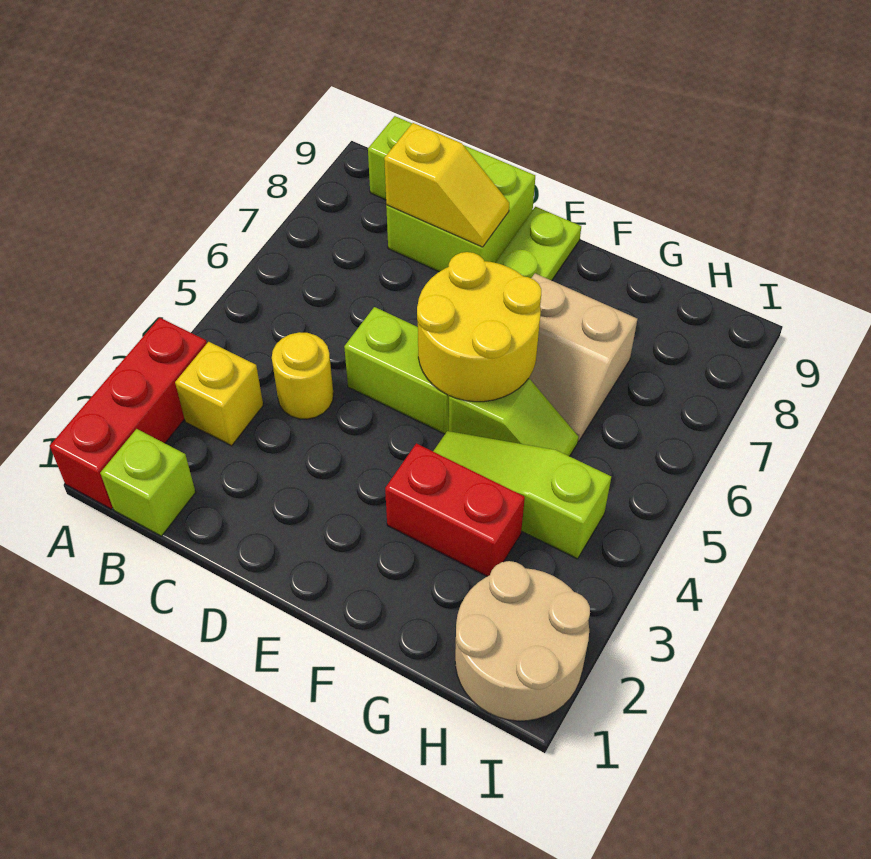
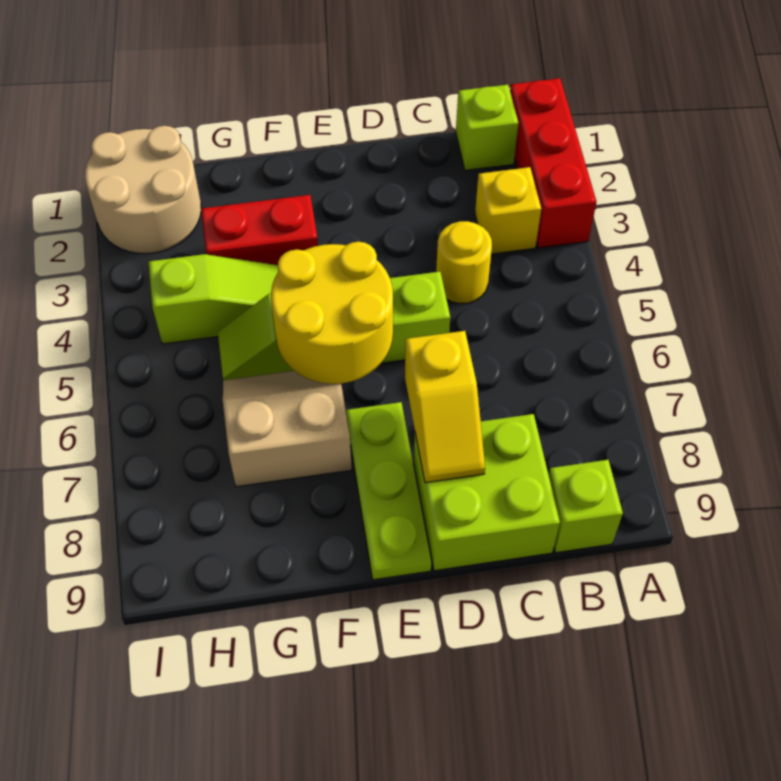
yellow 1x2 slope [384,123,509,247] -> yellow 1x2 slope turned to [405,331,485,483]

